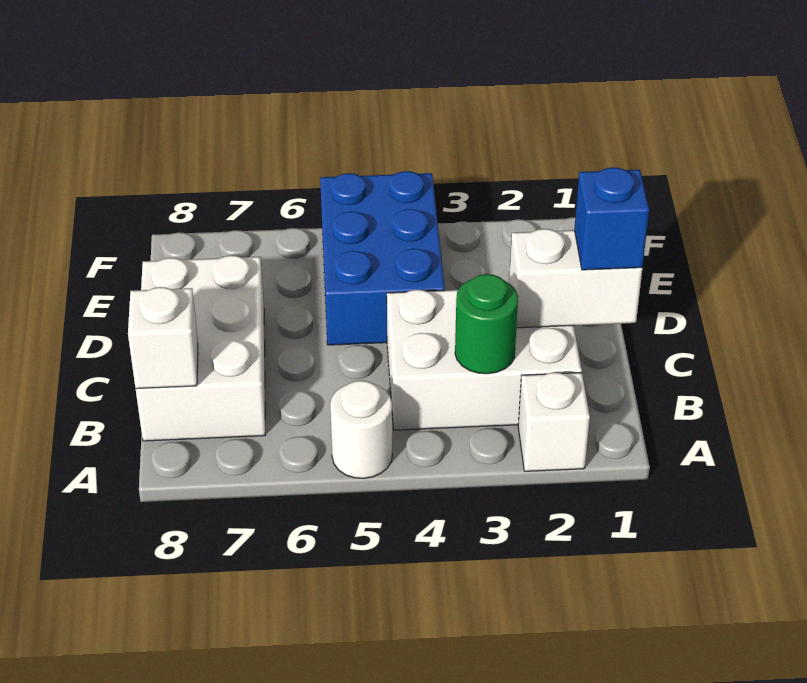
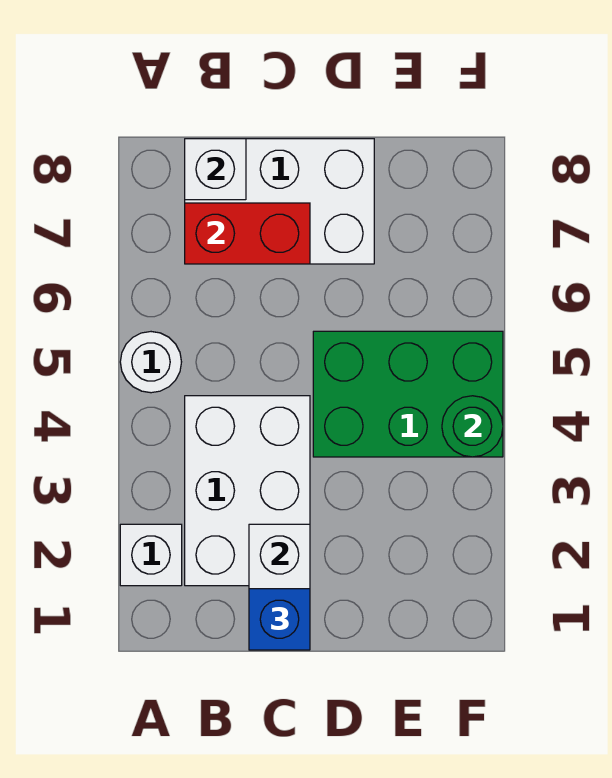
green 1x1 round brick [455,274,518,374] -> green 1x1 round brick moved to [442,396,503,457]
none -> red 1x2 brick [185,203,310,264]
blue 2x3 brick [320,171,445,345] -> green 2x3 brick [313,331,503,457]

